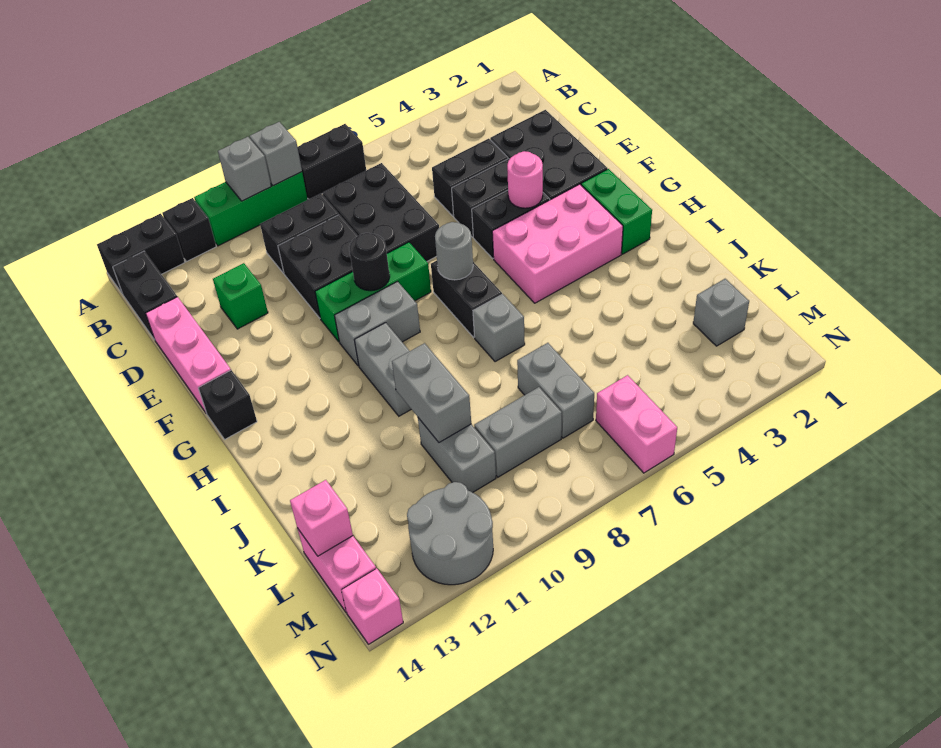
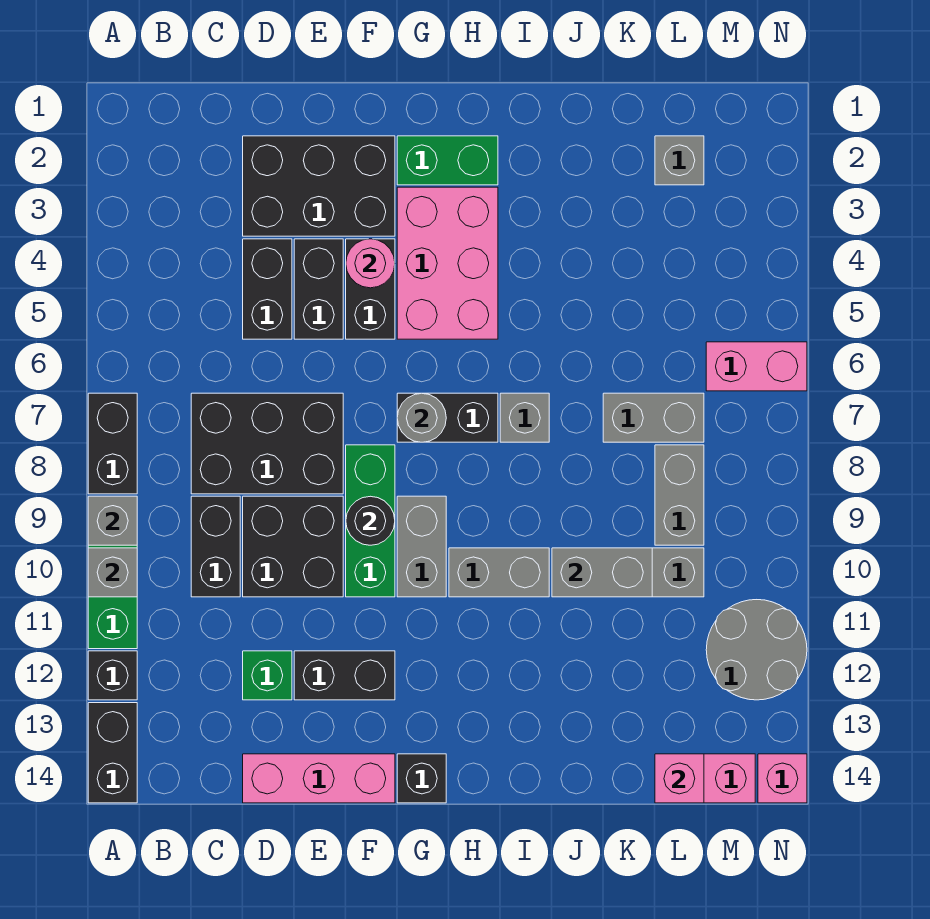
black 1x2 brick [113,251,177,340] -> black 1x2 brick moved to [294,651,395,700]

